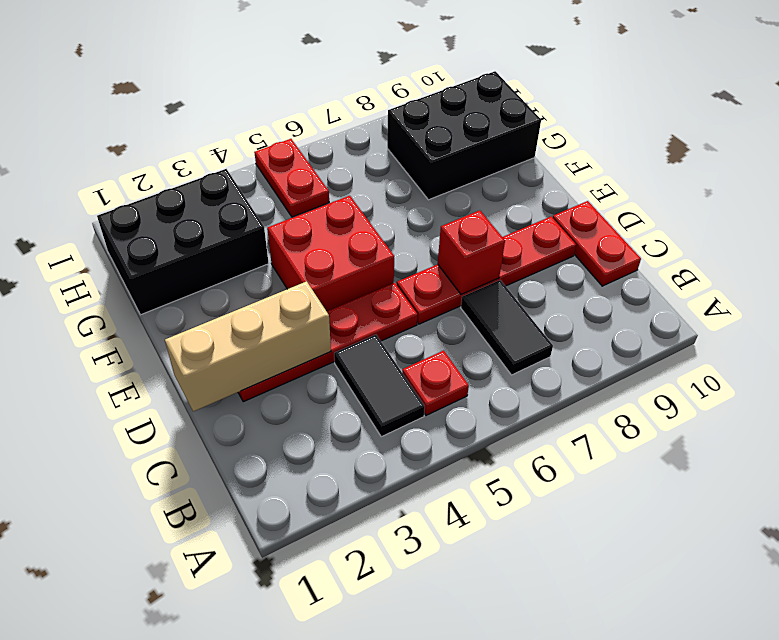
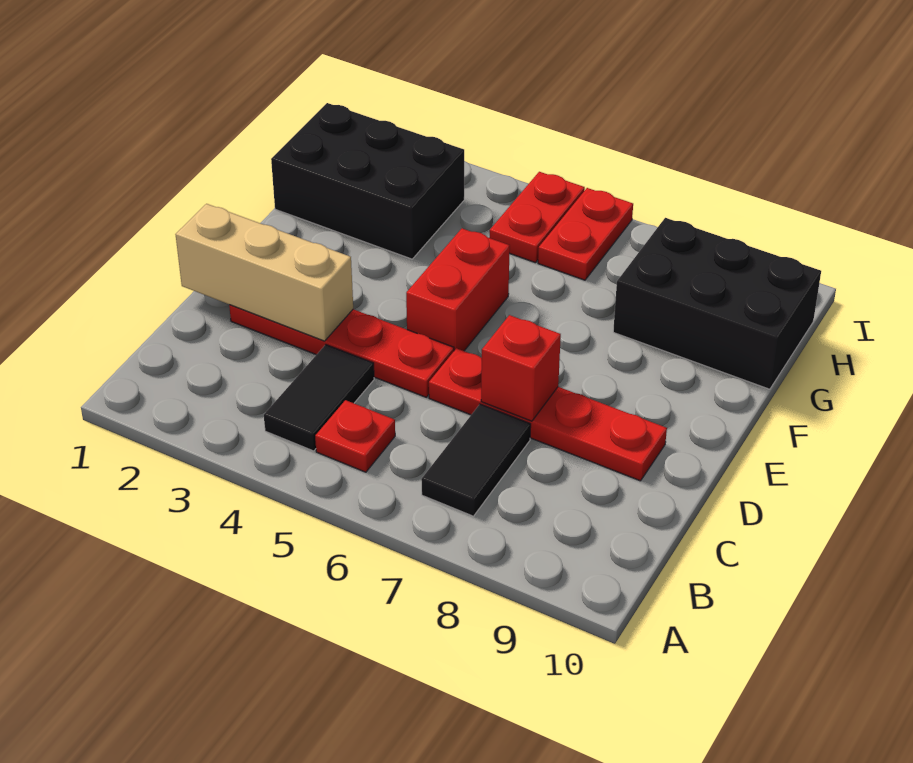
red 1x2 plate [553,201,641,286] -> red 1x2 plate moved to [538,188,633,280]
red 2x2 brick [267,196,394,311] -> red 1x2 brick [406,228,510,351]

